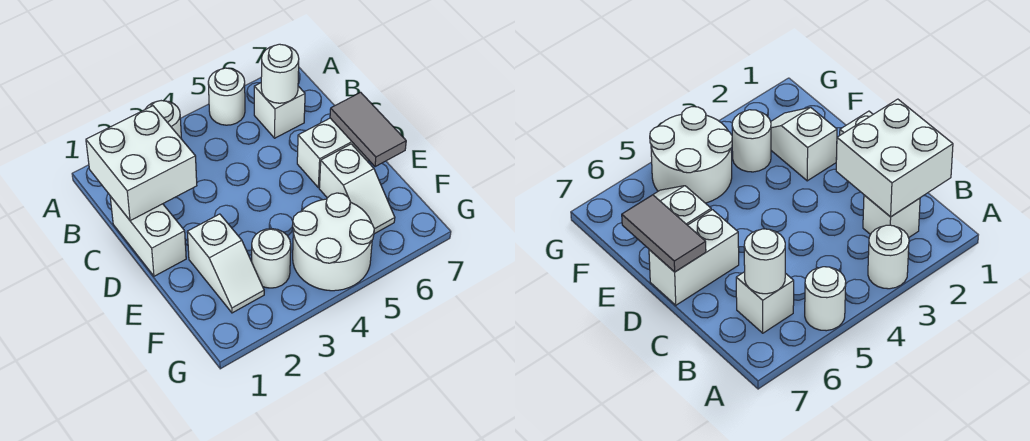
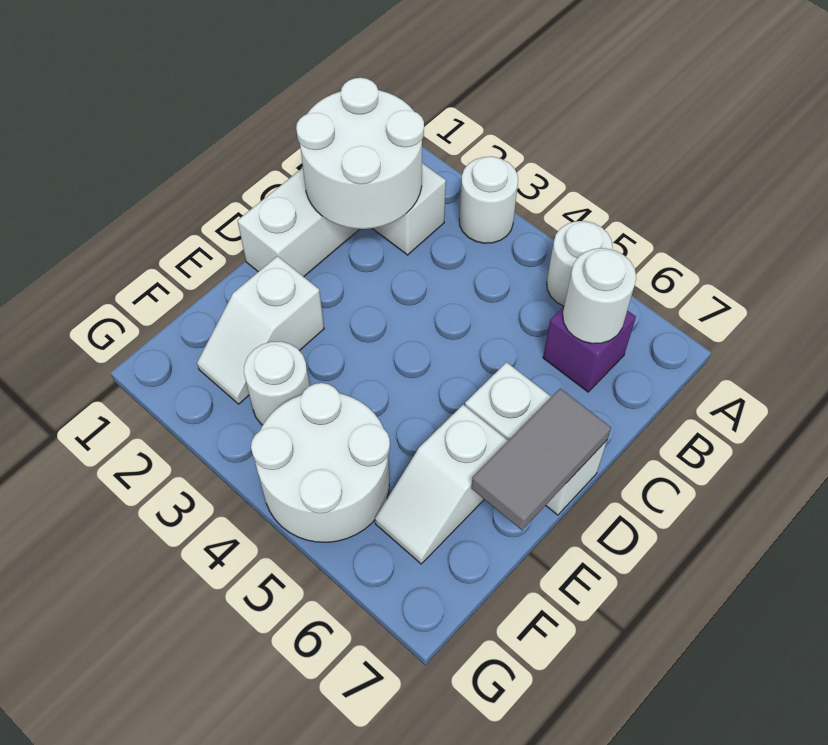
white 2x2 brick [86,106,197,221] -> white 2x2 round brick [296,78,424,229]
white 1x1 brick [254,83,305,138] -> purple 1x1 brick [543,306,636,392]

